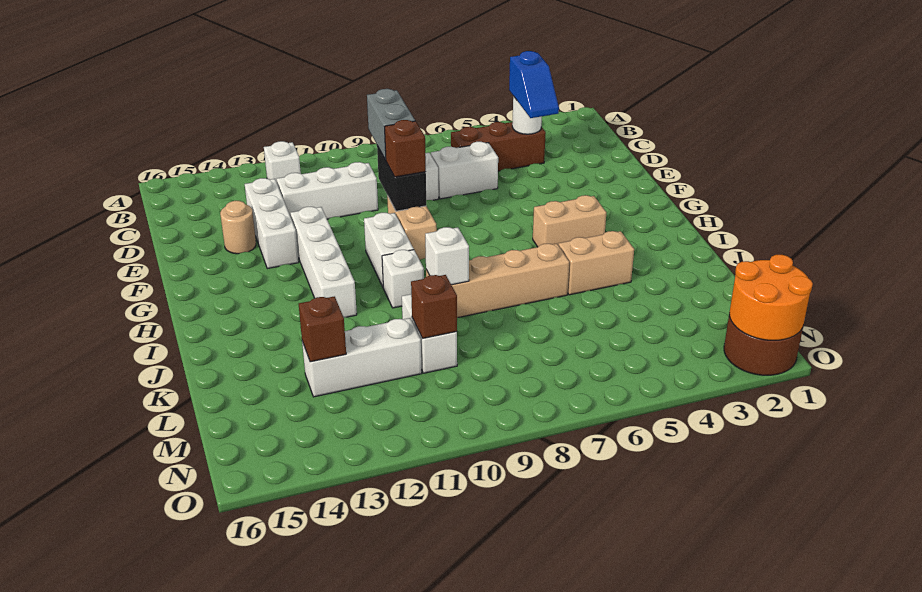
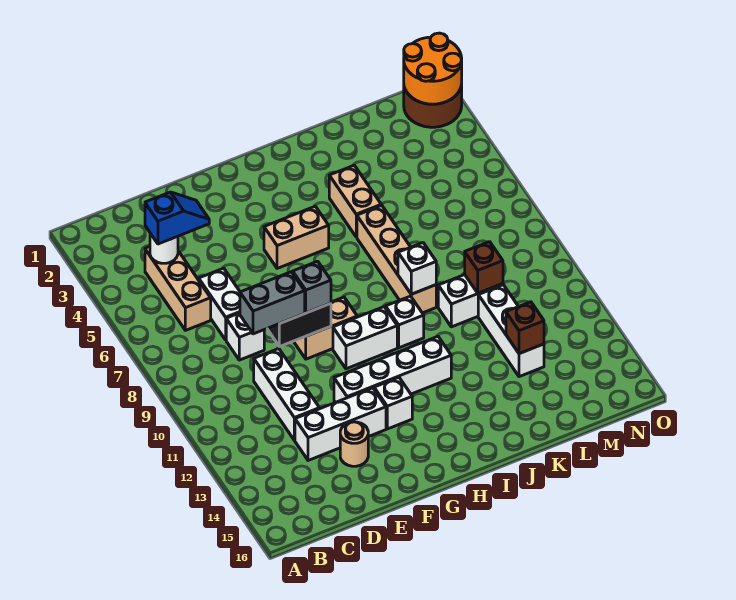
white 1x1 brick [264,141,301,182] -> white 1x1 brick moved to [374,378,412,429]
brown 1x3 brick [451,122,546,171] -> tan 1x3 brick [145,247,211,330]
brown 1x1 brick [385,120,426,177] -> grey 1x1 brick [293,261,331,313]
tan 1x2 brick [533,195,606,247] -> tan 1x2 brick turned to [264,206,329,268]

